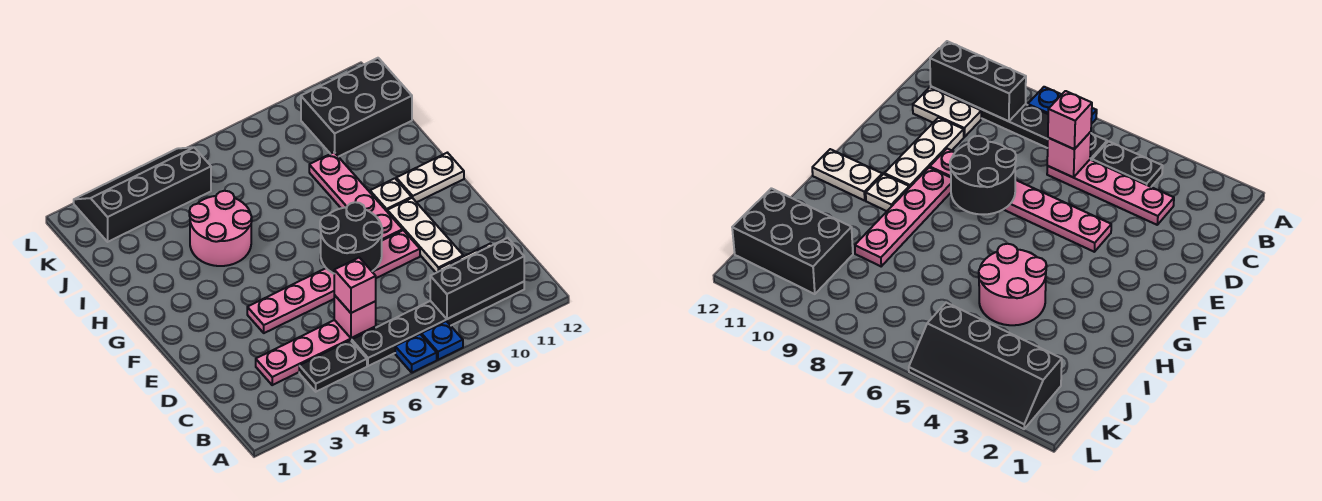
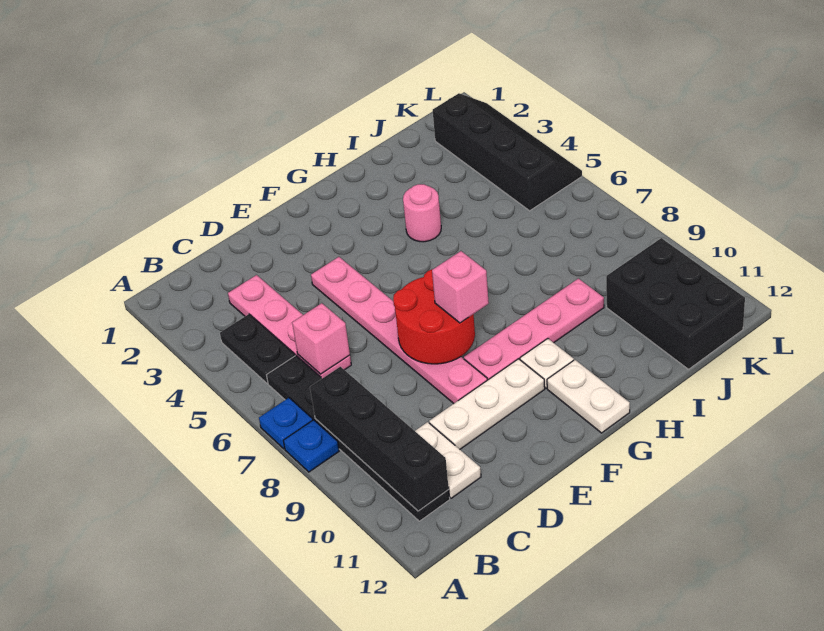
black 1x3 brick [430,238,524,319] -> black 1x4 brick [310,367,449,511]
pink 1x1 brick [334,258,376,313] -> pink 1x1 brick moved to [432,251,489,323]
black 2x2 round brick [320,202,382,273] -> red 2x2 round brick [393,270,475,364]
pink 2x2 round brick [189,191,252,266] -> pink 1x1 round brick [403,184,441,242]

